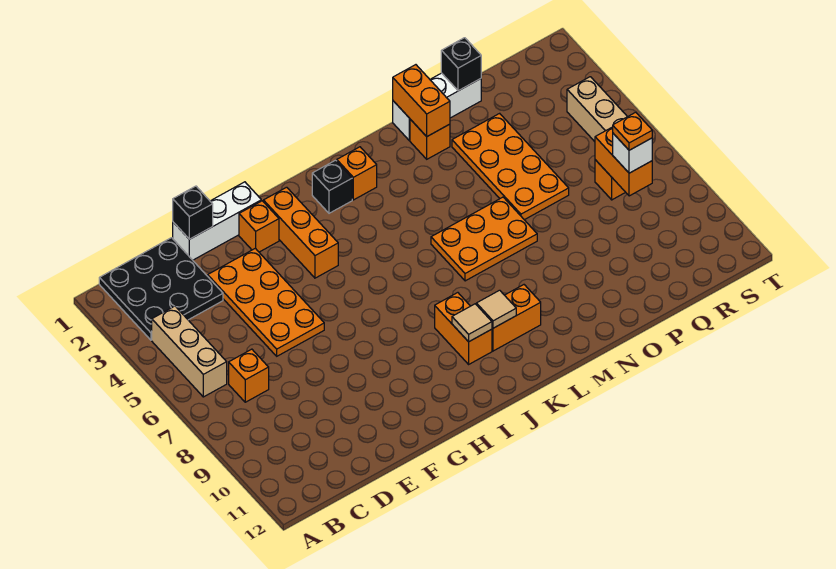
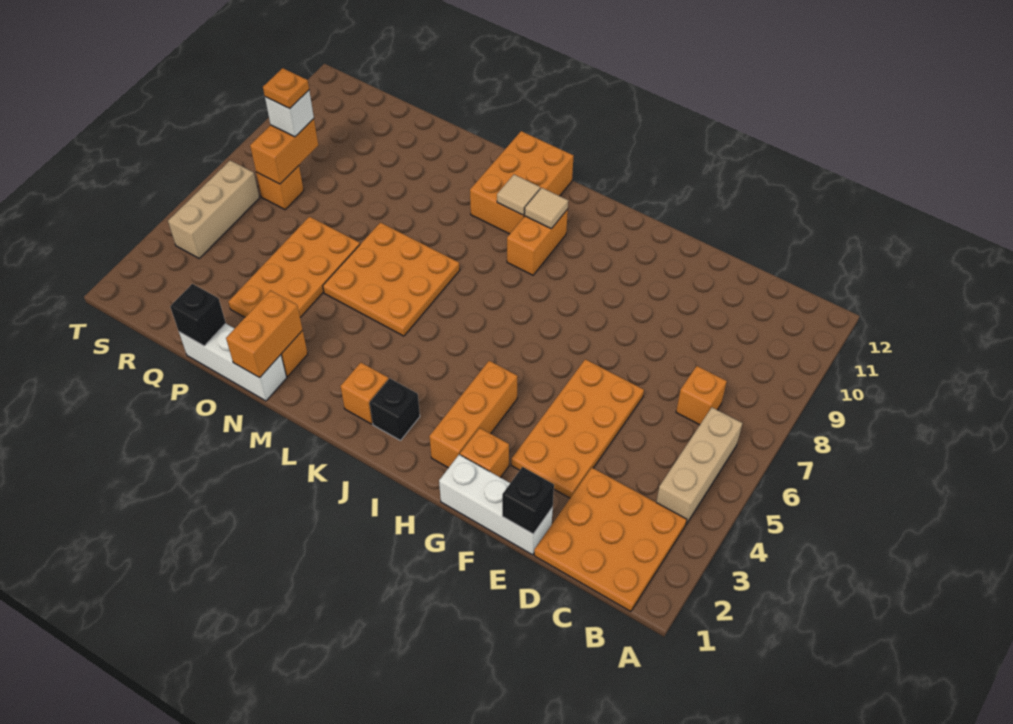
black 3x3 plate [99,238,223,340] -> orange 3x3 plate [534,468,687,611]
orange 1x2 brick [492,285,541,351] -> orange 2x3 brick [470,131,574,234]
orange 2x3 plate [431,197,537,281] -> orange 3x3 plate [323,222,460,336]

